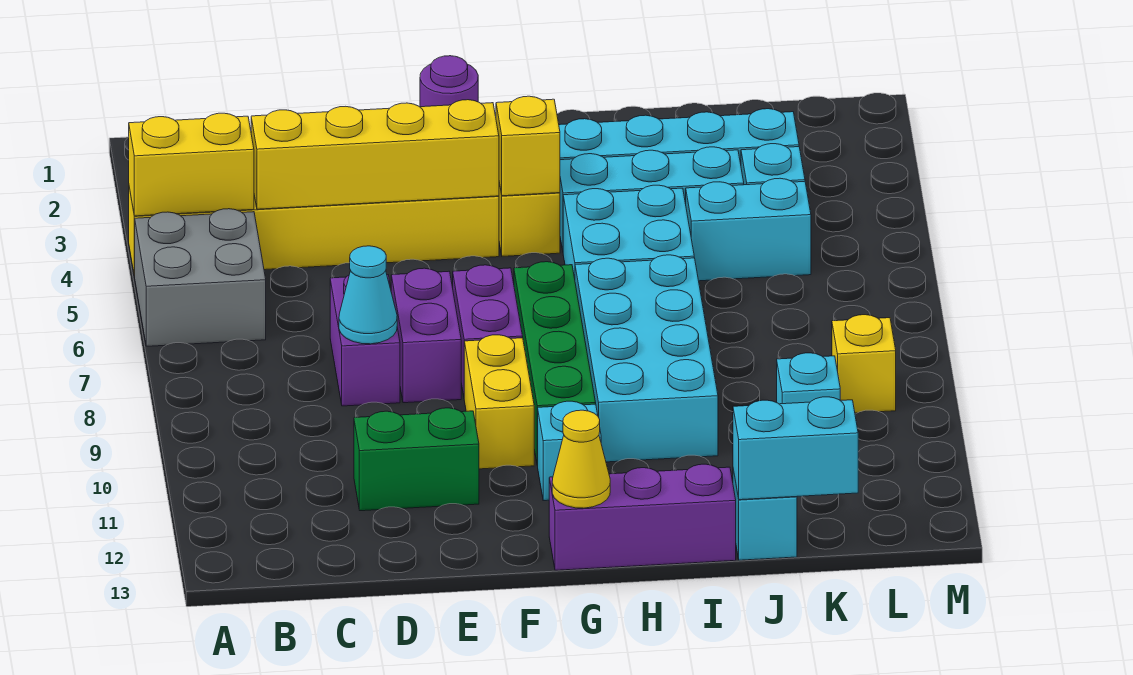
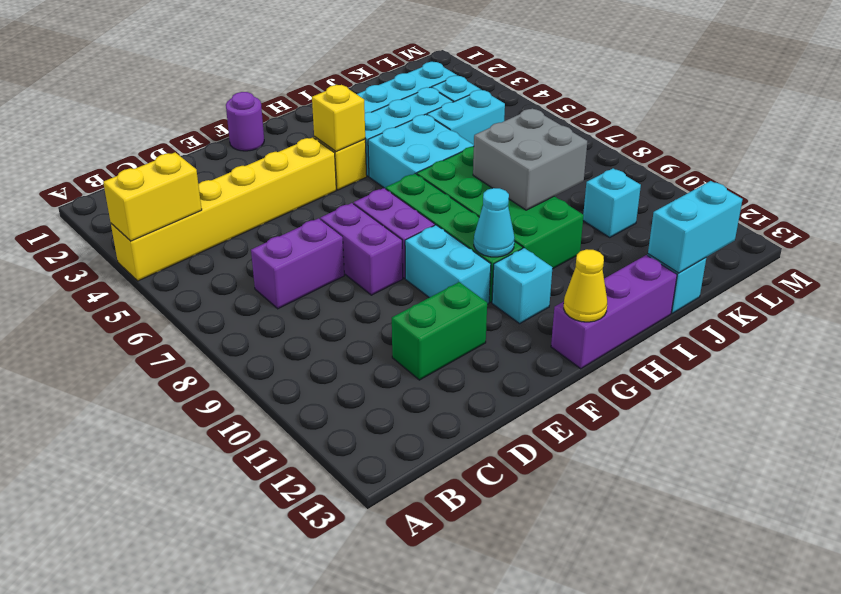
grey 2x2 brick [135,209,266,346] -> grey 2x2 brick moved to [473,108,587,210]
yellow 1x4 brick [251,100,499,209] -> none
purple 1x2 brick [330,275,400,406] -> purple 1x2 brick turned to [251,218,344,309]
cyan 1x1 cone [339,246,397,344] -> cyan 1x1 cone moved to [474,188,515,257]
yellow 1x2 brick [464,335,534,469] -> cyan 1x2 brick [405,225,491,304]
cyan 2x4 brick [575,255,718,462] -> green 2x4 brick [417,147,584,269]
yellow 1x1 brick [832,315,896,413] -> none

